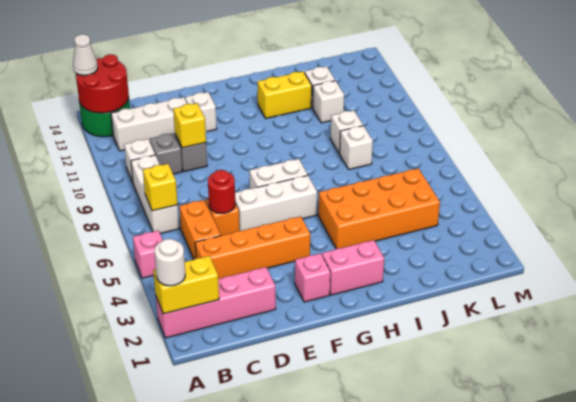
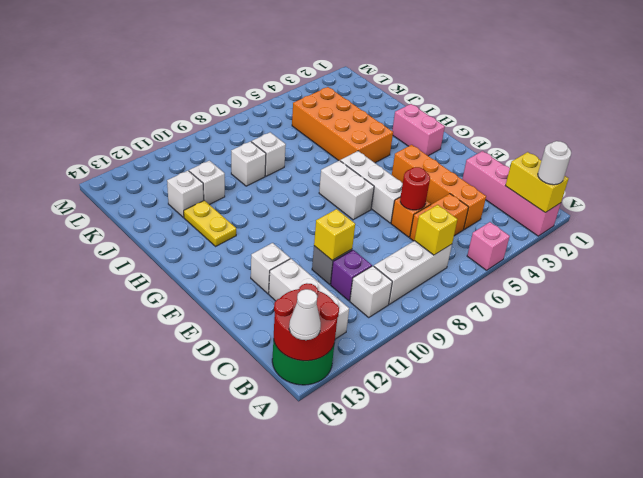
grey 1x1 brick [150,133,182,174] -> purple 1x1 brick [331,250,372,301]
pink 1x1 brick [295,253,330,302] -> none
yellow 1x2 brick [257,71,312,118] -> yellow 1x2 plate [184,200,236,246]

